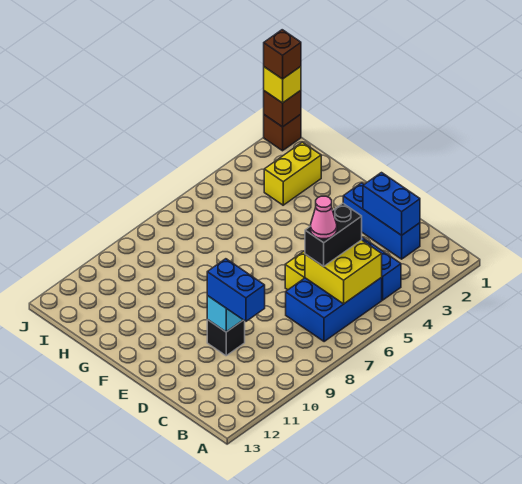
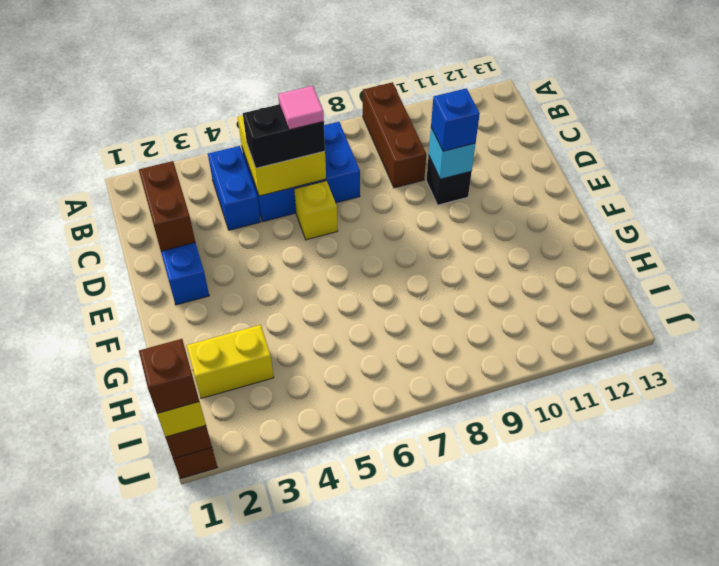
none -> brown 1x3 brick [363,82,426,188]
blue 1x2 brick [363,173,420,235] -> brown 1x2 brick [139,161,195,251]
pink 1x1 cone [311,196,337,239] -> pink 1x1 tile [278,86,324,130]
blue 1x2 brick [207,259,265,321] -> blue 1x1 brick [431,88,480,151]

